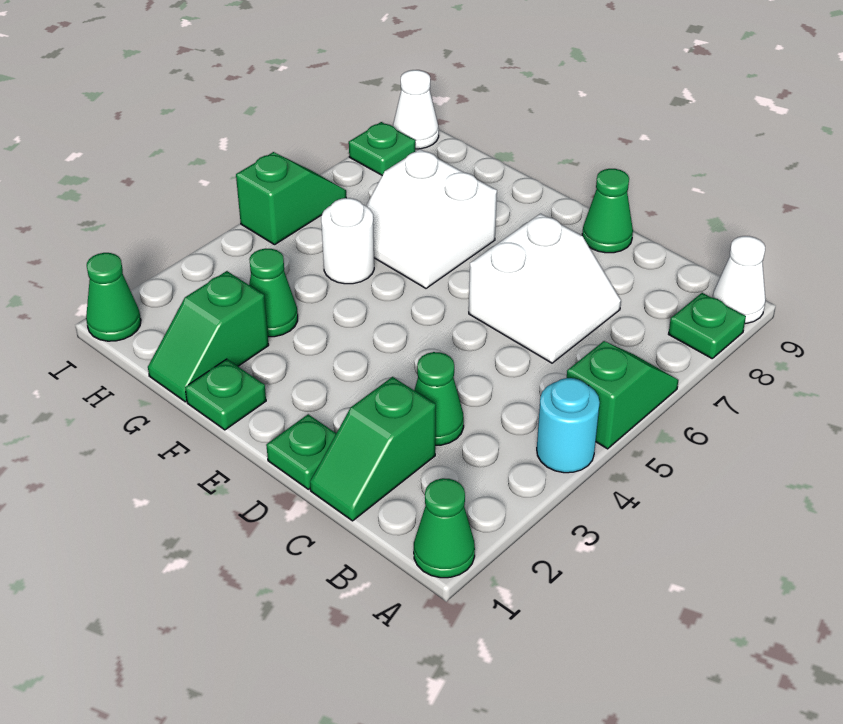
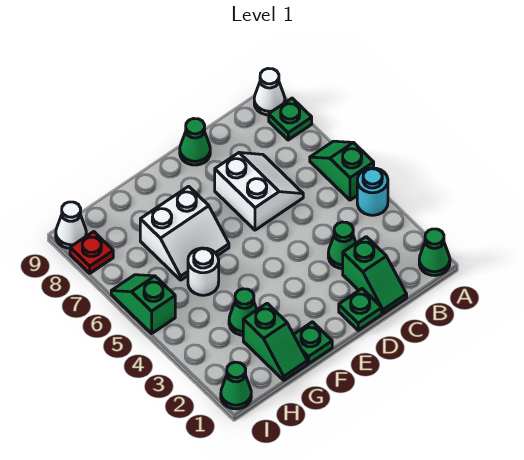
green 1x1 plate [349,122,415,175] -> red 1x1 plate [70,232,113,273]

